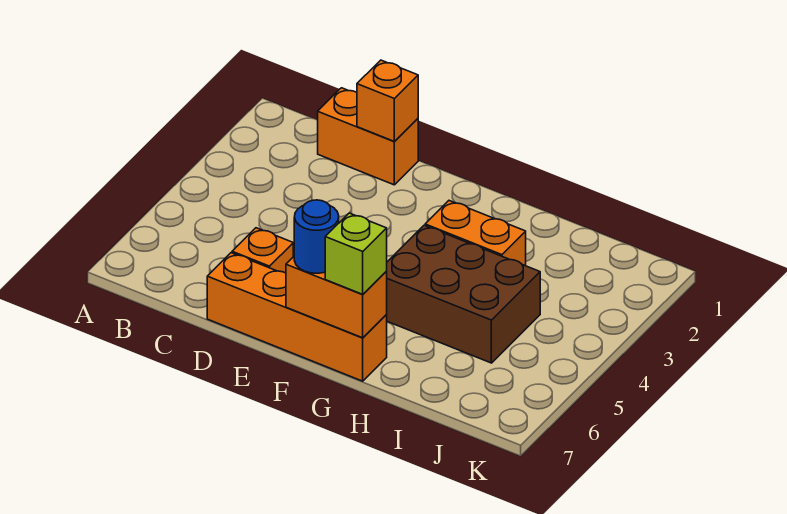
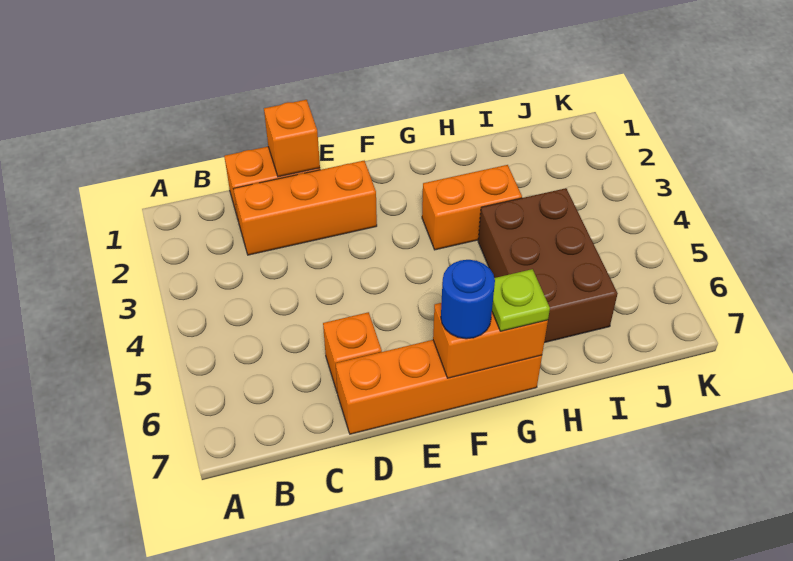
none -> orange 1x3 brick [233,161,377,255]
brown 2x3 brick [386,225,540,363] -> brown 2x3 brick turned to [478,188,618,343]
lime 1x1 brick [325,213,387,294] -> lime 1x1 plate [492,269,550,331]

